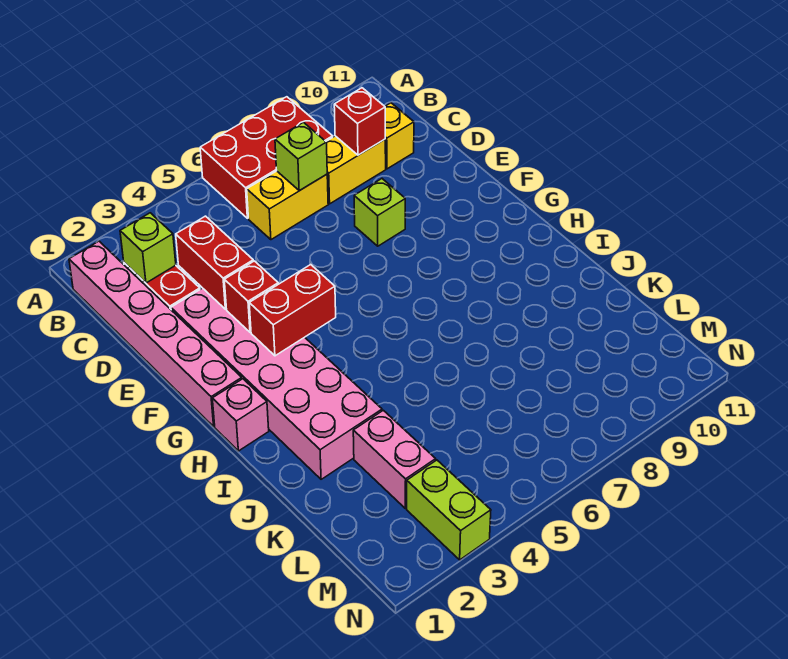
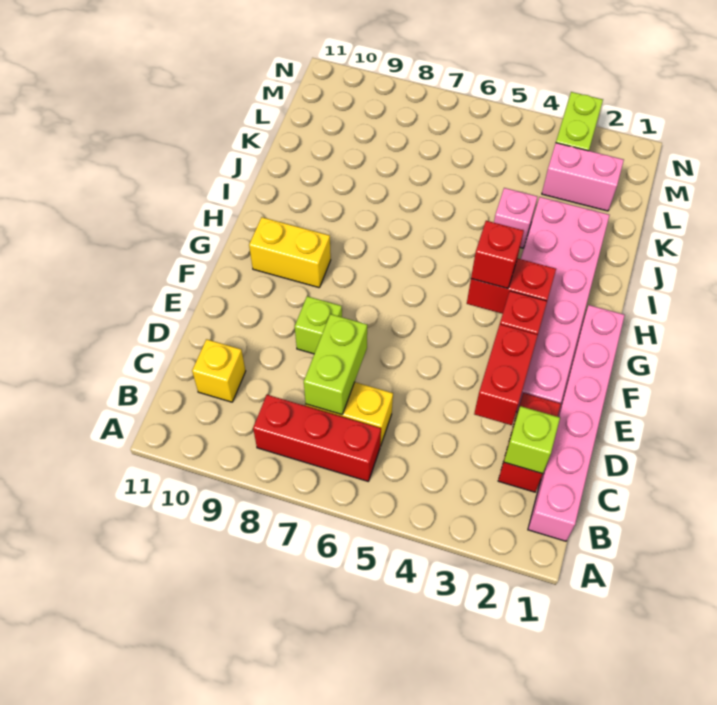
red 2x3 brick [200,97,333,218] -> red 1x3 brick [253,395,381,481]
lime 1x1 brick [275,122,327,191] -> lime 1x2 brick [304,314,367,415]
yellow 1x2 brick [326,136,386,204] -> yellow 1x2 brick moved to [249,217,331,288]
red 1x1 brick [334,88,385,155] -> red 1x1 brick moved to [471,221,524,288]
pink 1x1 brick [212,379,269,451] -> pink 1x1 brick moved to [494,188,537,248]
pink 1x2 brick [353,410,436,508] -> pink 1x2 brick turned to [542,143,624,211]

